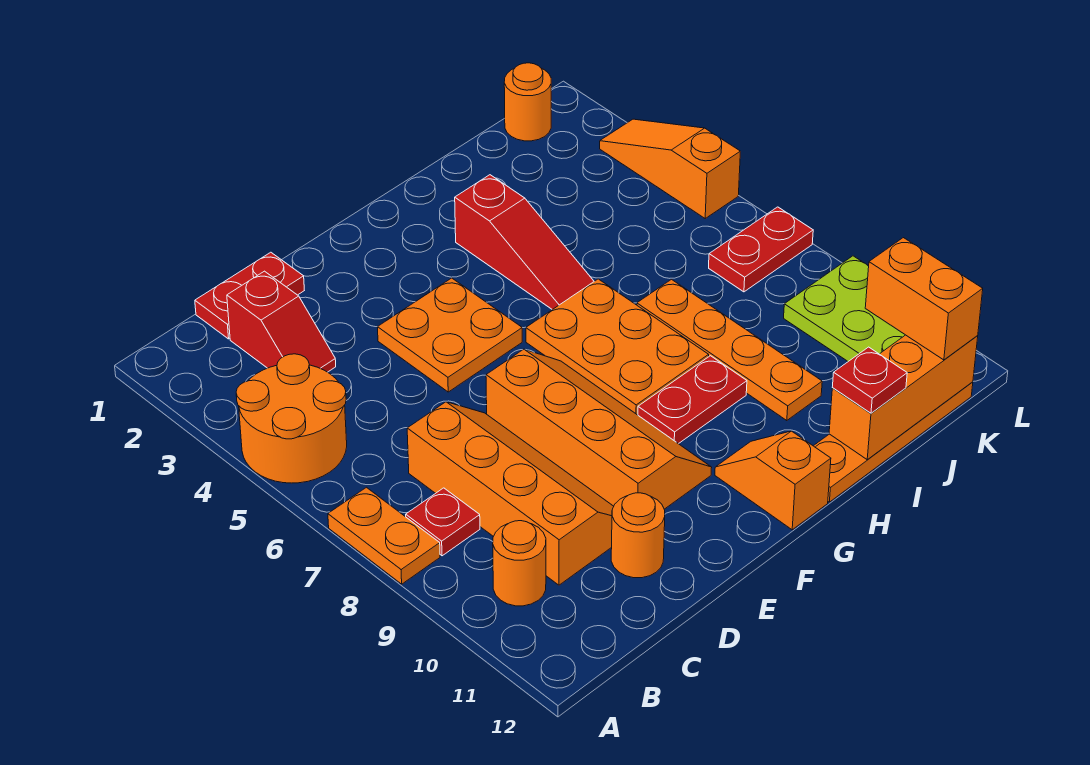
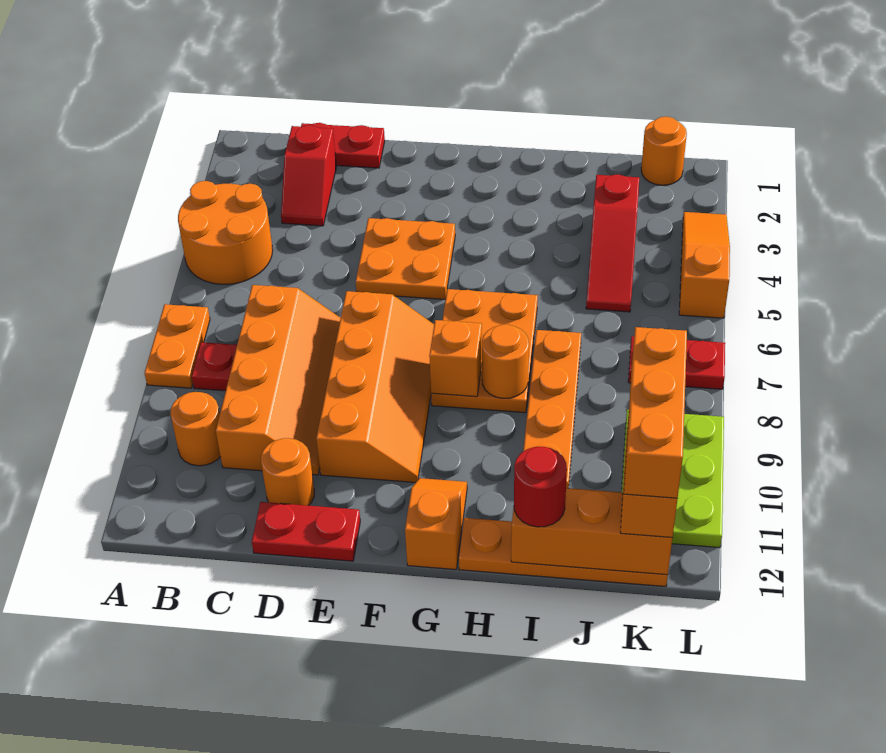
none -> orange 1x1 brick [429,320,482,397]
red 1x2 plate [638,356,747,444] -> red 1x2 plate moved to [252,502,360,561]
red 1x3 slope [455,175,594,310] -> red 1x3 slope moved to [586,174,639,312]
none -> orange 1x1 round brick [482,324,529,398]
red 1x1 plate [832,347,907,413] -> red 1x1 round brick [514,447,567,527]
none -> orange 1x3 brick [624,327,687,498]

